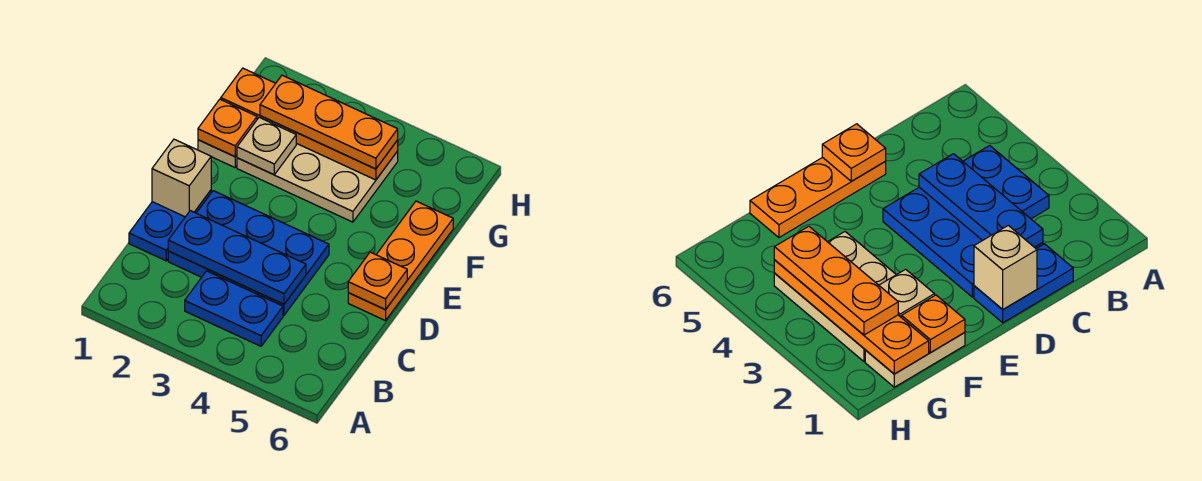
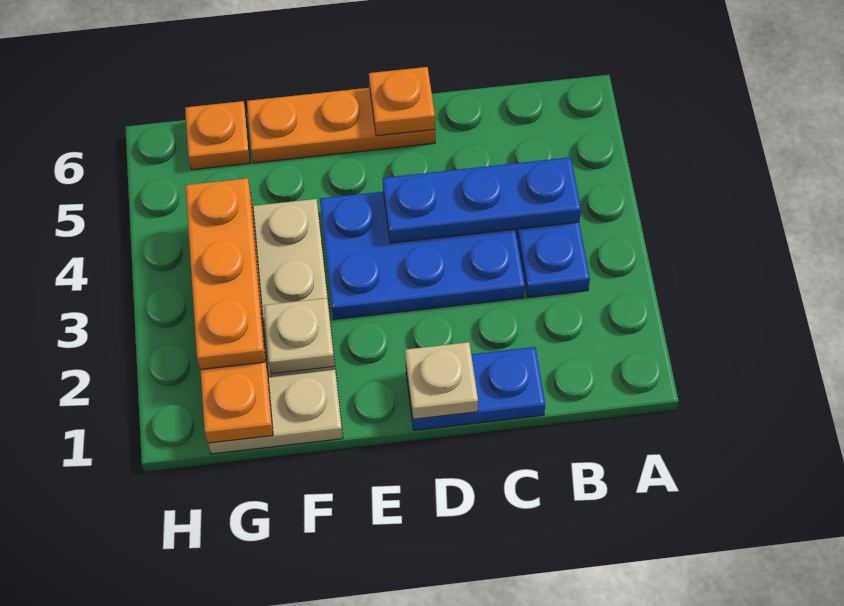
blue 2x3 plate [168,191,329,315] -> blue 2x3 plate turned to [320,192,525,319]
blue 1x3 plate [168,211,306,304] -> blue 1x3 plate turned to [383,157,581,243]
tan 1x1 brick [152,139,211,217] -> tan 1x1 plate [405,342,478,419]
orange 1x1 plate [198,99,257,157] -> orange 1x1 plate moved to [185,101,250,170]

